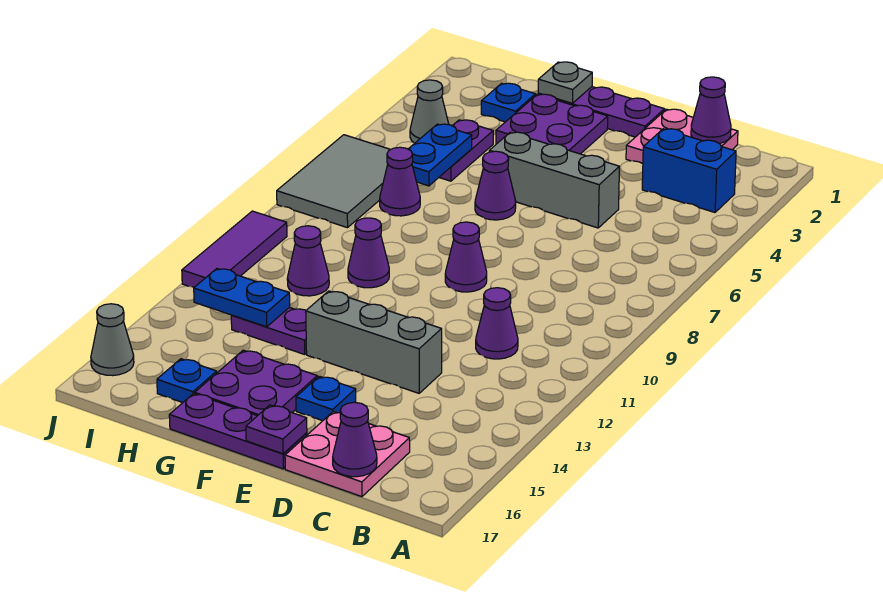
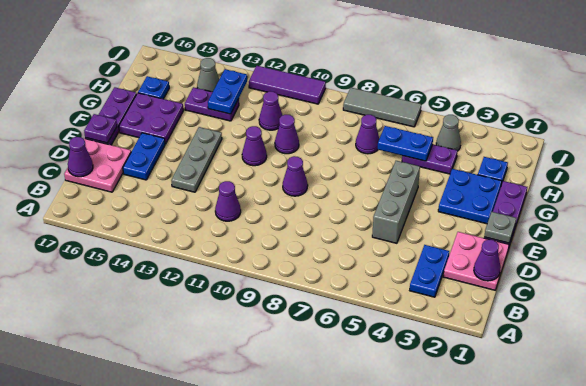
blue 1x2 brick [642,129,736,212] -> blue 1x2 plate [410,245,449,297]
grey 1x3 brick [306,291,442,393] -> grey 1x3 plate [171,127,222,192]
blue 1x1 plate [296,376,356,421] -> blue 1x2 plate [123,133,165,180]
purple 2x2 plate [496,94,608,154] -> blue 2x2 plate [438,169,502,224]
purple 1x1 cone [475,151,516,220] -> purple 1x1 cone moved to [242,126,267,166]
grey 1x1 plate [538,62,592,103] -> grey 1x1 plate moved to [484,212,516,243]
purple 1x2 plate [231,307,307,354] -> purple 1x2 plate turned to [185,87,239,121]
grey 2x3 tile [277,135,390,228] -> grey 1x3 tile [343,88,421,127]
grey 1x1 cone [91,304,134,376] -> grey 1x1 cone moved to [197,58,219,92]

